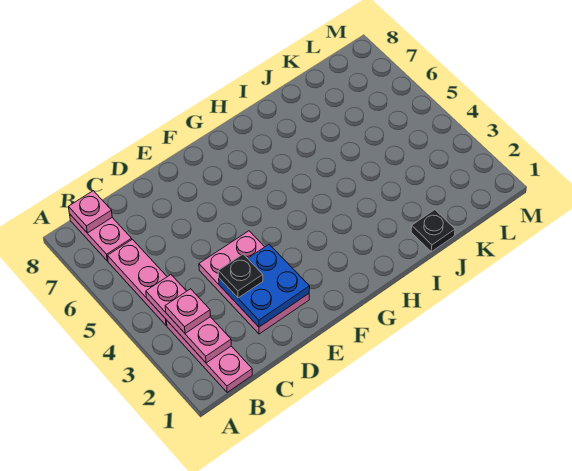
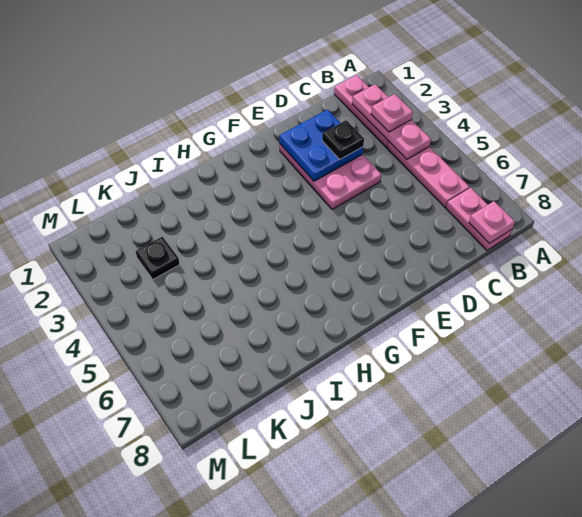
black 1x1 plate [411,210,455,252] -> black 1x1 plate moved to [136,237,180,279]

